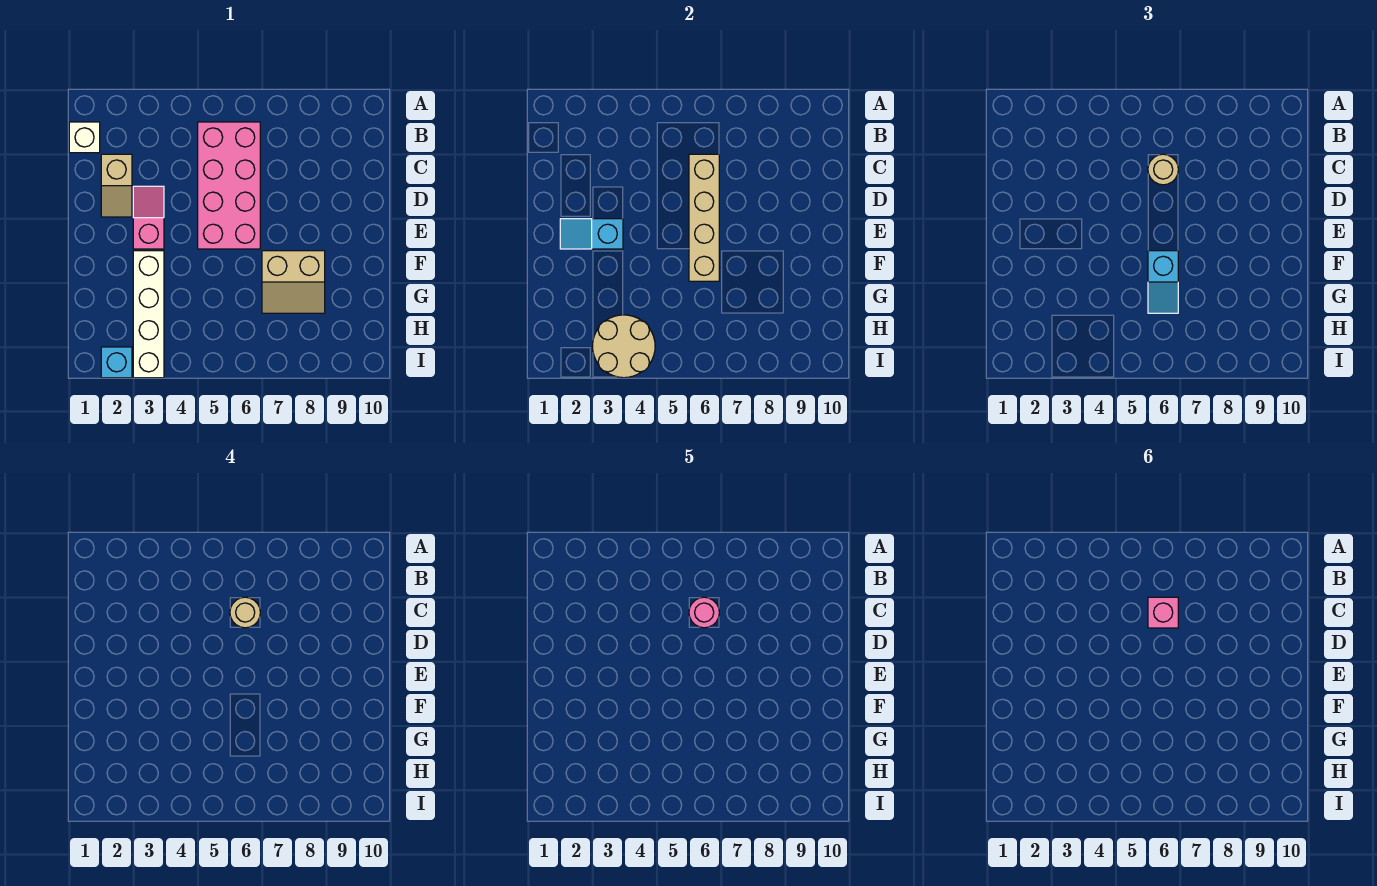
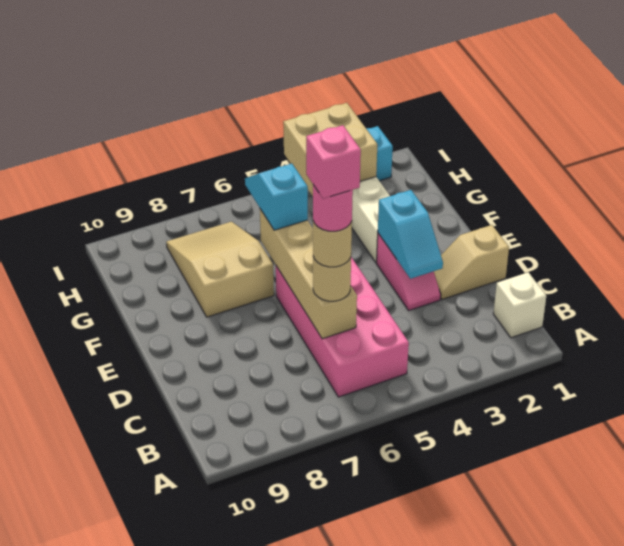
tan 1x2 slope [101,154,132,217] -> tan 1x2 slope turned to [434,225,509,299]
cyan 1x2 slope [560,219,623,249] -> cyan 1x2 slope turned to [378,190,443,279]
tan 2x2 slope [262,251,325,313] -> tan 2x3 slope [166,222,274,317]
tan 2x2 round brick [593,315,655,378] -> tan 2x2 brick [283,103,377,196]

